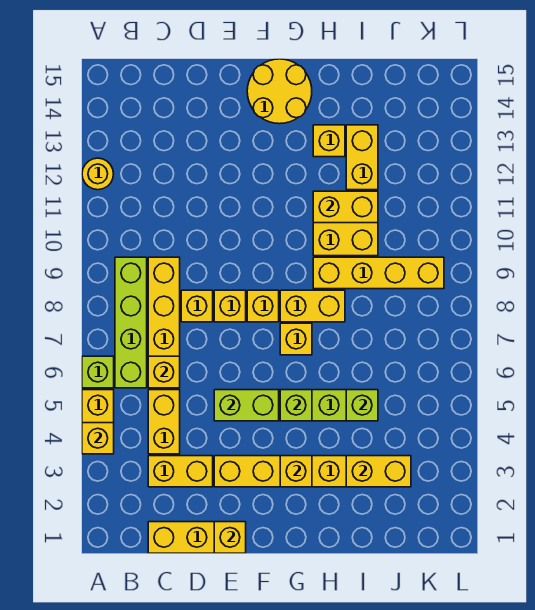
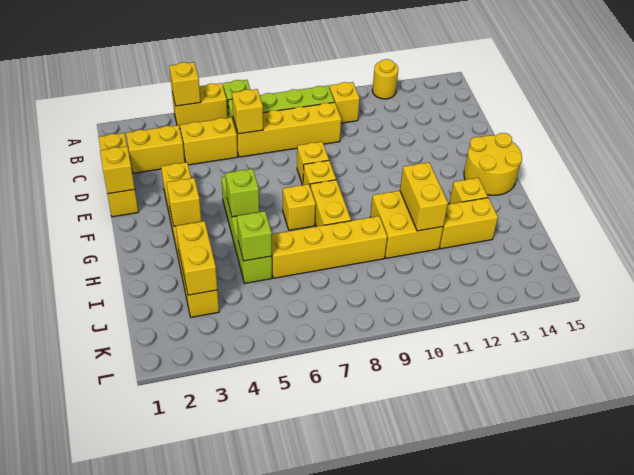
yellow 1x2 brick [148,456,213,487] -> yellow 1x2 brick turned to [126,125,185,173]
yellow 1x1 brick [181,290,213,322] -> yellow 1x1 brick moved to [329,82,360,123]
lime 1x2 brick [214,390,279,421] -> none
yellow 1x4 brick [313,257,444,289] -> yellow 1x4 brick turned to [272,216,387,278]

